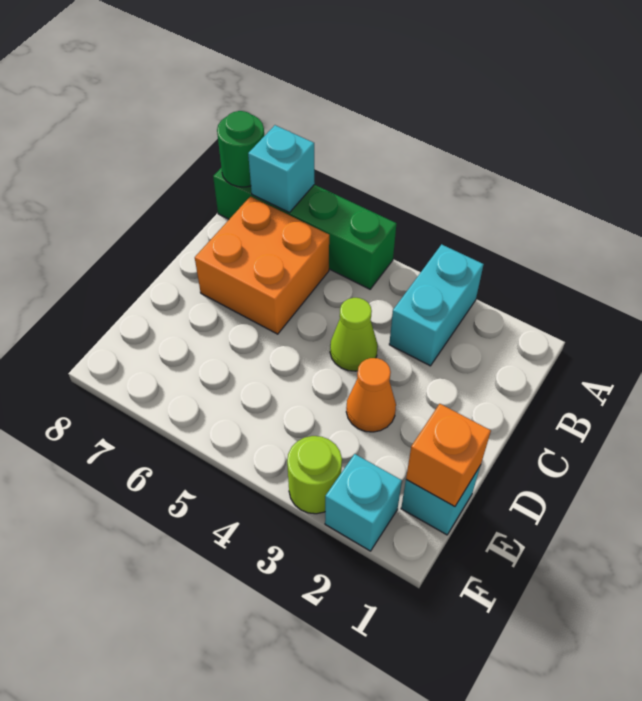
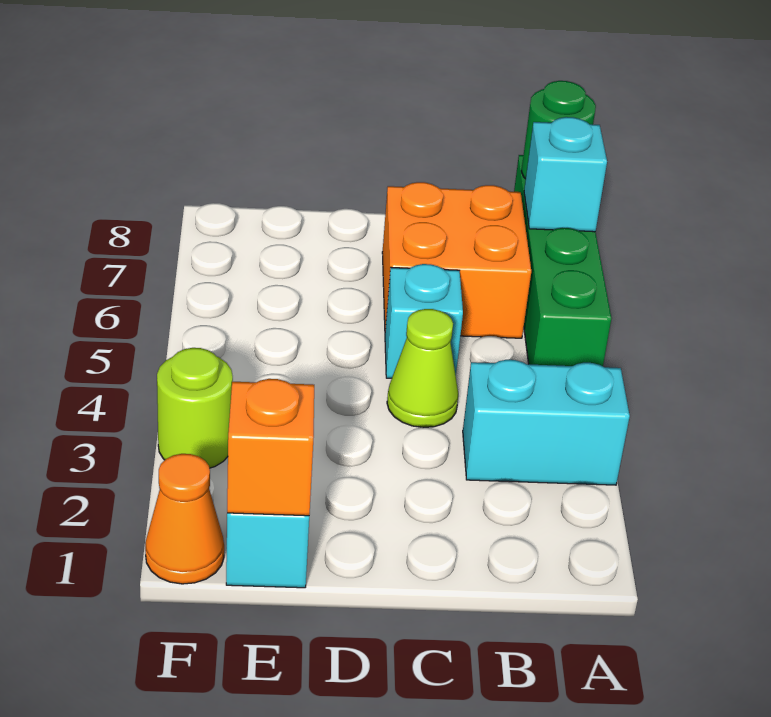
orange 1x1 cone [346,358,396,432] -> orange 1x1 cone moved to [145,454,224,584]
cyan 1x1 brick [325,454,402,551] -> cyan 1x1 brick moved to [385,264,463,378]

